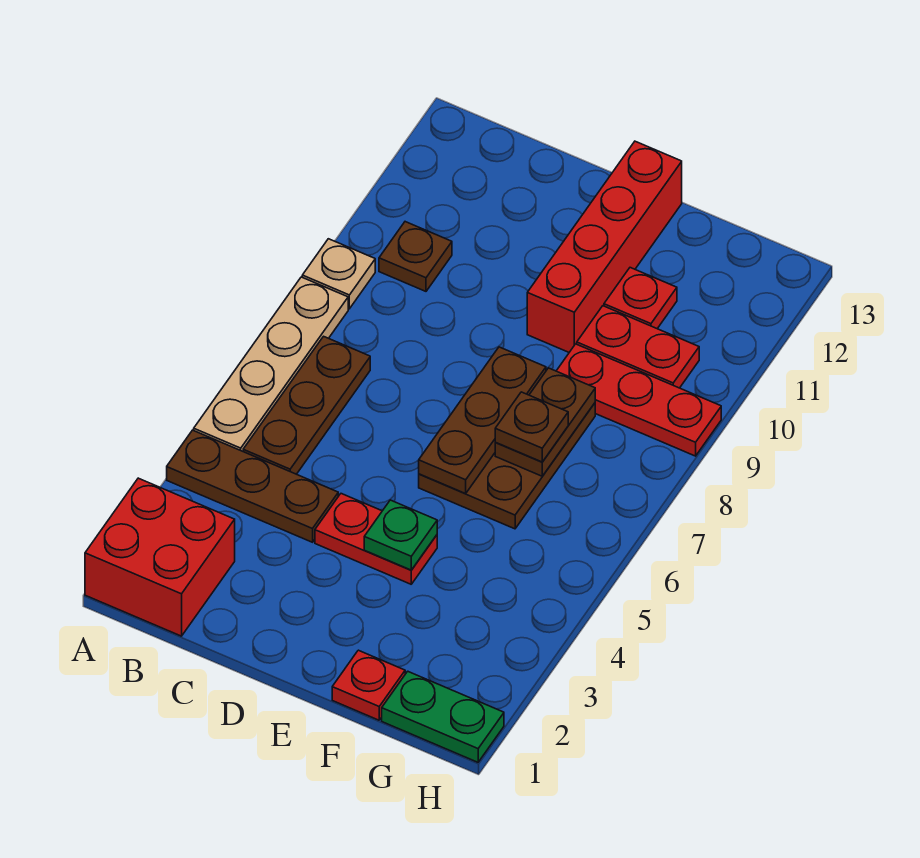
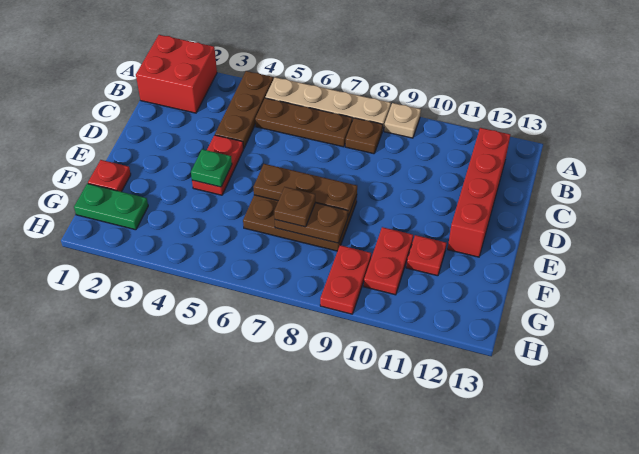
brown 1x1 plate [379,222,452,291] -> brown 1x1 plate moved to [345,118,383,154]
red 1x4 brick [527,141,682,352] -> red 1x4 brick turned to [448,128,510,257]
red 1x3 plate [557,344,721,456] -> red 1x2 plate [320,245,371,314]
green 1x2 plate [382,671,504,762] -> green 1x2 plate turned to [74,184,148,230]

